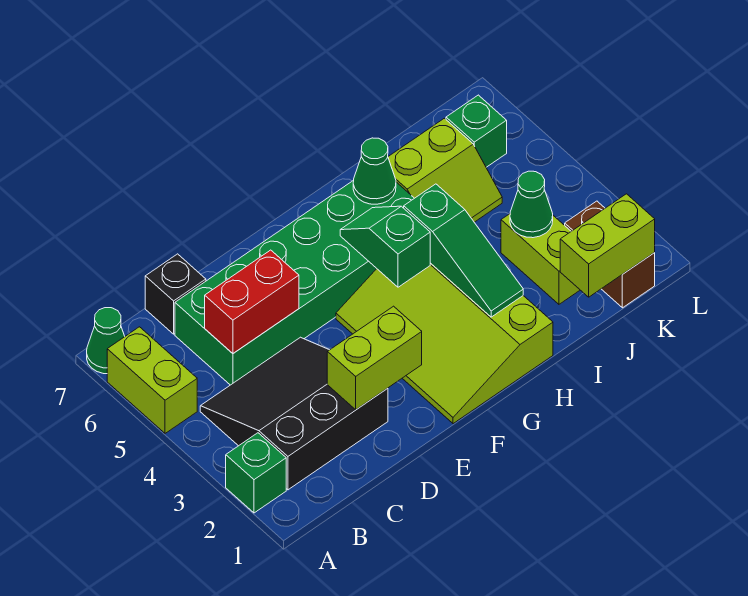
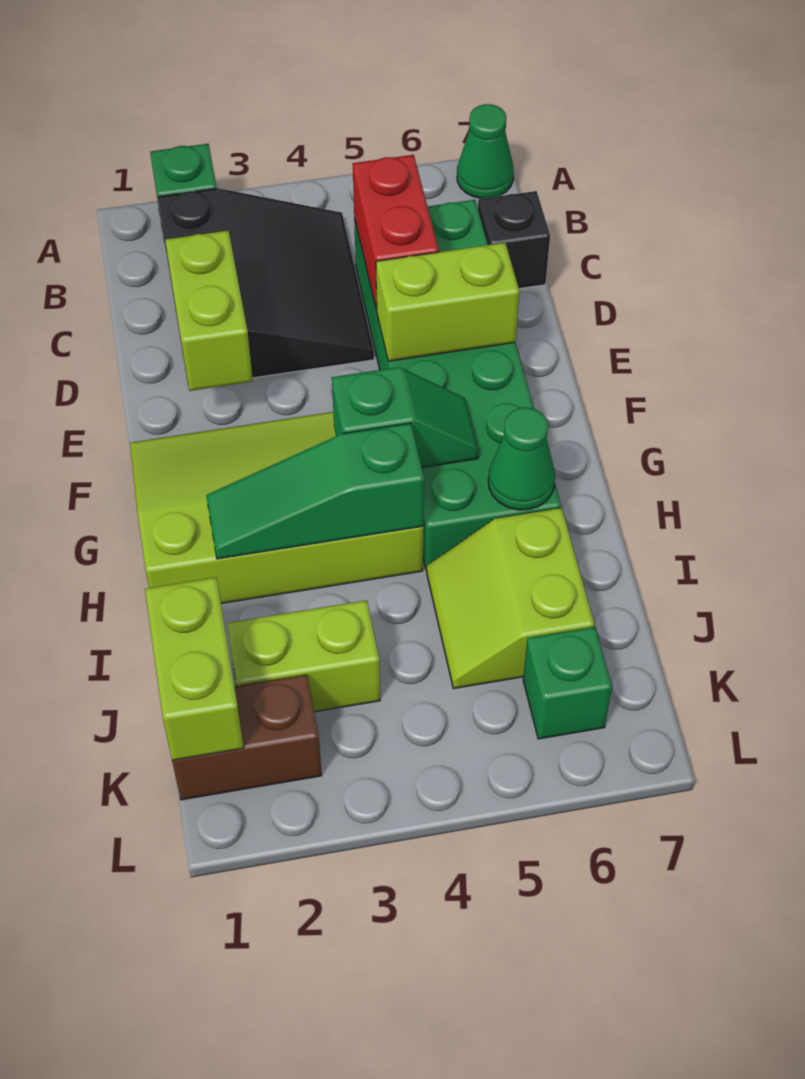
lime 1x2 brick [107,327,197,433] -> lime 1x2 brick moved to [376,243,520,361]
green 1x1 cone [510,171,553,238] -> none

